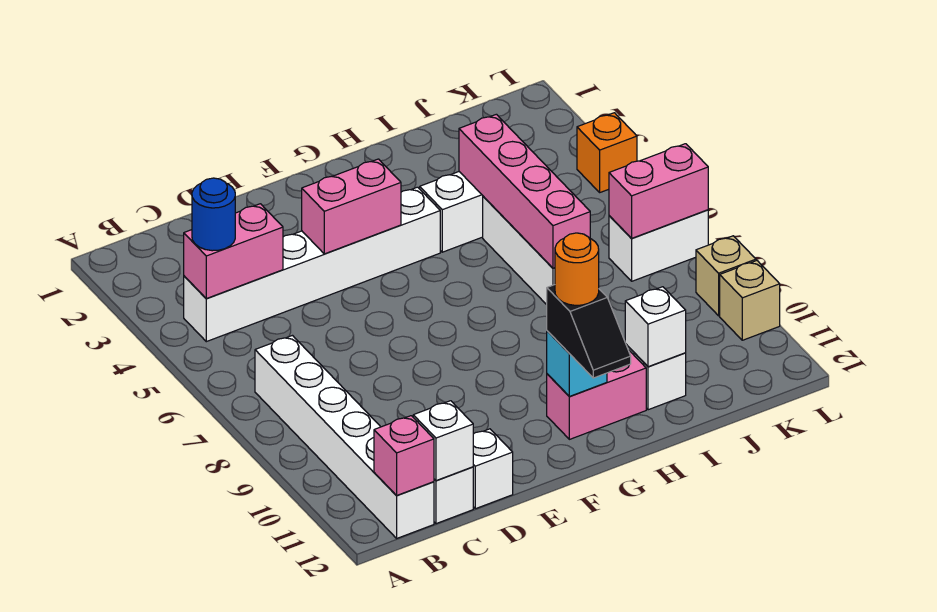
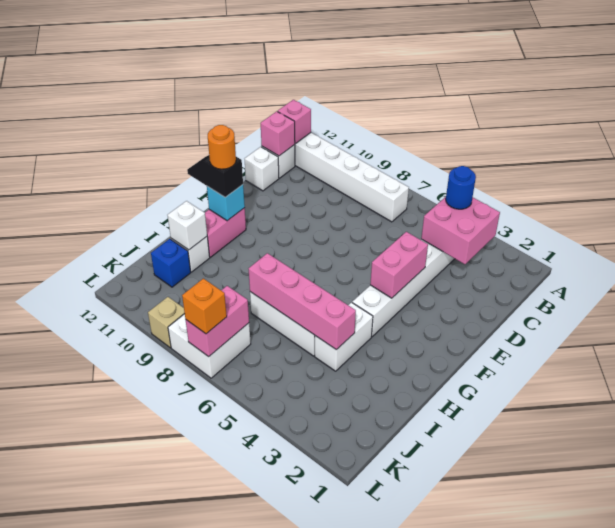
pink 1x2 brick [184,204,283,299] -> pink 2x2 brick [421,197,500,264]
white 1x1 brick [413,401,473,481] -> pink 1x1 brick [261,111,295,156]
none -> blue 1x1 brick [151,239,191,287]
white 1x2 brick [609,210,708,281] -> white 2x2 brick [168,314,251,378]
orange 1x1 brick [577,113,637,192] -> orange 1x1 brick moved to [182,278,227,334]
tan 1x1 brick [720,261,780,340] -> none

